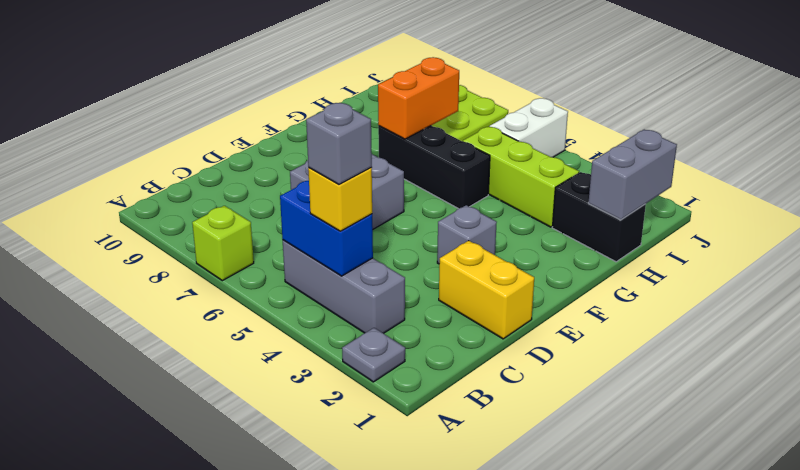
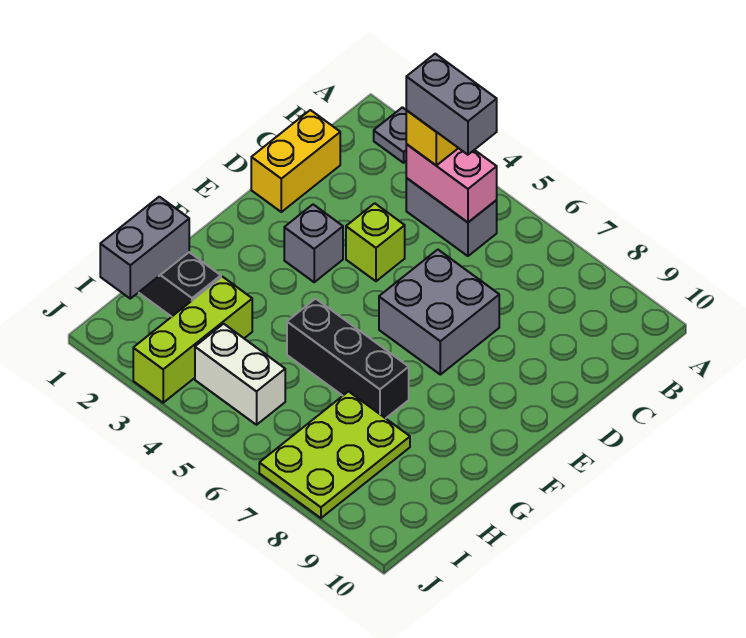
lime 1x1 brick [192,206,254,281] -> lime 1x1 brick moved to [346,203,405,281]
grey 1x3 brick [283,240,405,333] -> grey 1x2 brick [406,178,497,256]
blue 1x2 brick [280,181,373,276] -> pink 1x2 brick [406,144,497,222]
grey 1x1 brick [306,103,372,184] -> grey 1x2 brick [406,54,497,155]
yellow 1x2 brick [439,241,534,339] -> yellow 1x2 brick turned to [251,110,340,212]
orange 1x2 brick [378,57,459,139] -> none
lime 1x3 brick [463,127,579,227] -> lime 1x3 brick turned to [133,277,252,403]
white 1x2 brick [490,98,568,157] -> white 1x2 brick turned to [195,324,285,425]

